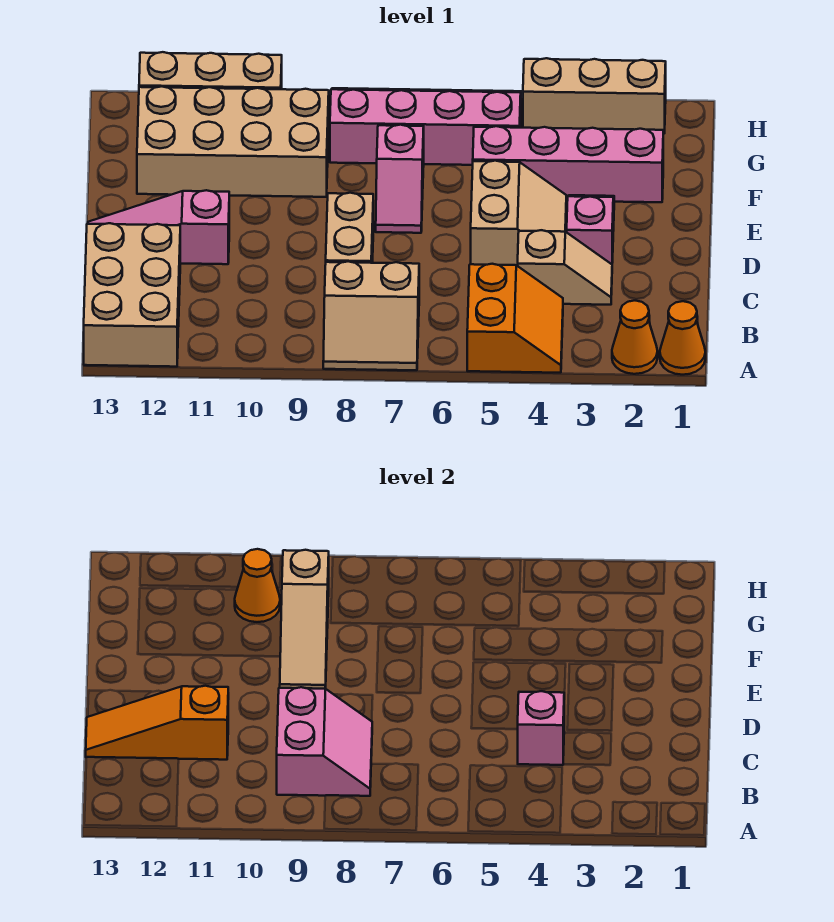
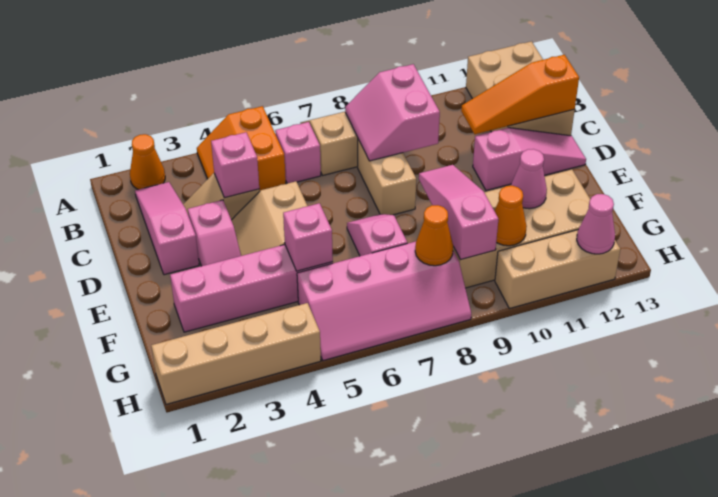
orange 1x1 cone [660,301,705,375] -> orange 1x1 cone moved to [415,205,453,266]
none -> pink 1x3 slope [135,182,199,275]
none -> pink 1x1 brick [275,122,321,183]
orange 1x3 slope [86,686,228,760] -> orange 1x3 slope turned to [461,55,579,134]
tan 1x3 slope [280,550,329,689] -> pink 1x3 slope [419,165,498,260]
none -> pink 1x1 brick [283,203,333,271]
none -> pink 1x1 cone [511,149,547,209]
tan 1x3 brick [523,58,666,134] -> tan 1x4 brick [151,303,321,404]
none -> pink 1x1 cone [577,194,615,254]

